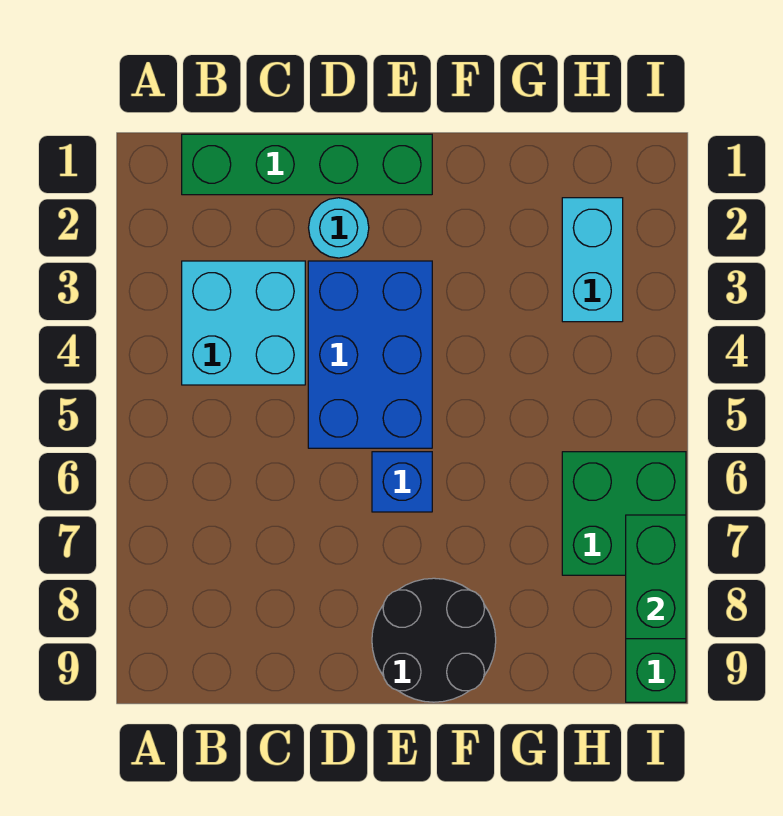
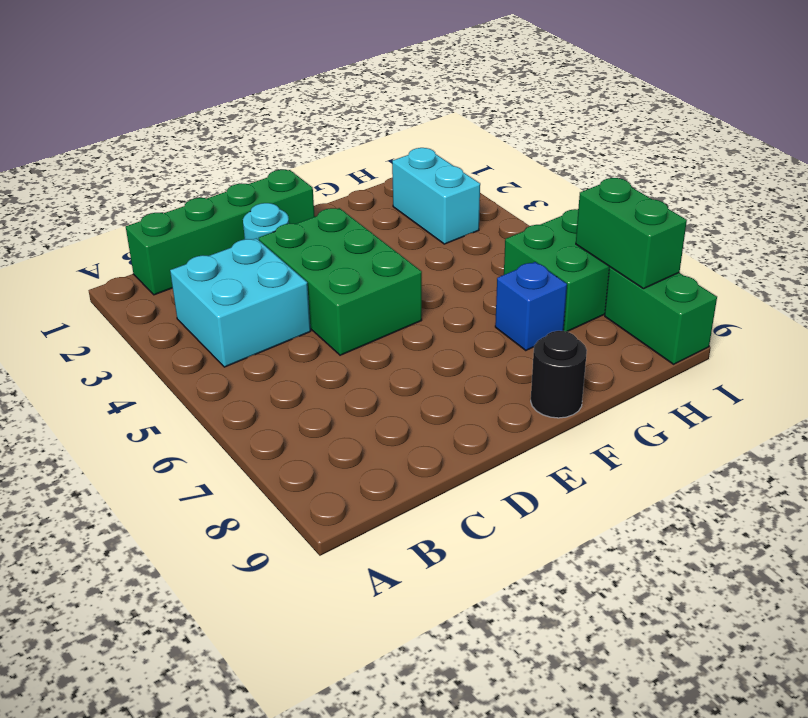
blue 2x3 brick [308,261,432,448] -> green 2x3 brick [259,208,422,355]
blue 1x1 brick [372,452,432,512] -> blue 1x1 brick moved to [495,262,567,350]
black 2x2 round brick [372,578,496,702] -> black 1x1 round brick [531,331,587,418]

